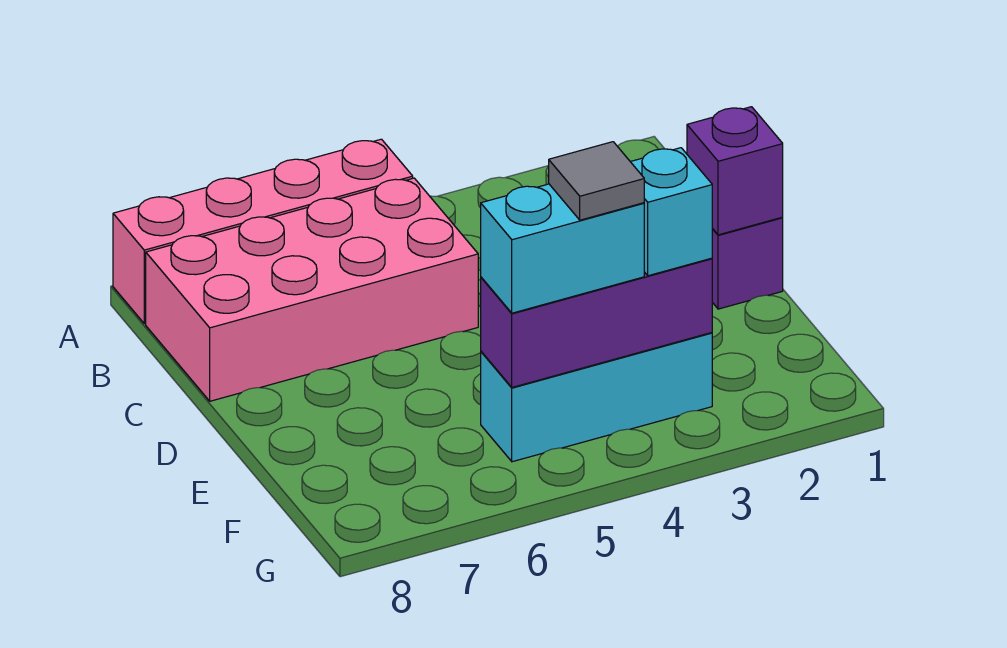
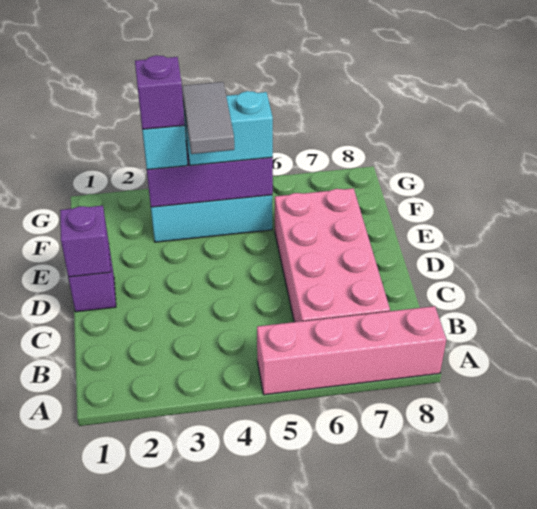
pink 2x4 brick [146,178,478,401] -> pink 2x4 brick turned to [275,188,390,322]
none -> purple 1x1 brick [135,55,185,130]
grey 1x1 tile [549,142,644,220] -> grey 1x2 tile [182,82,234,154]

